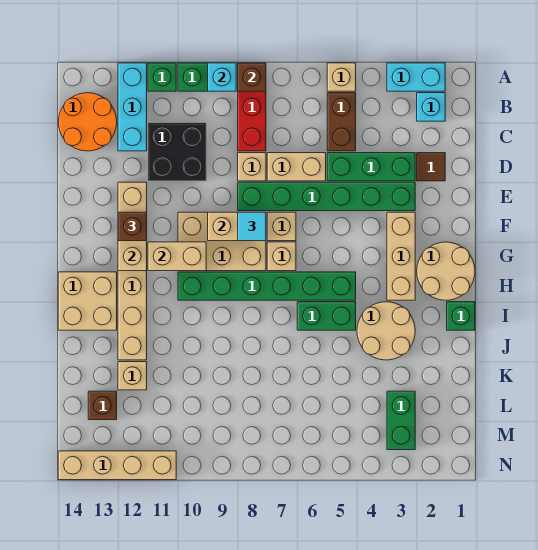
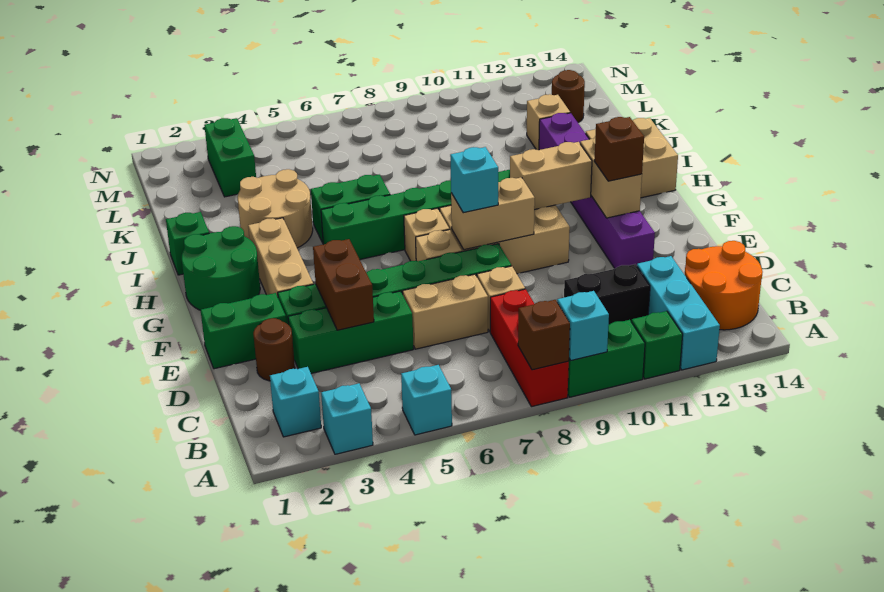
cyan 1x2 brick [387,63,445,91] -> cyan 1x1 brick [321,383,373,454]
tan 1x1 brick [327,63,356,91] -> cyan 1x1 brick [401,365,452,435]
brown 1x2 brick [327,93,356,151] -> brown 1x2 brick moved to [313,239,374,330]
black 2x2 brick [148,123,206,181] -> black 1x2 brick [564,264,650,325]
brown 1x1 tile [417,153,445,181] -> brown 1x1 round brick [253,318,295,381]
none -> green 1x2 brick [201,293,286,369]
tan 1x6 brick [118,182,147,360] -> purple 1x6 brick [539,113,655,269]
cyan 1x1 tile [238,212,266,241] -> cyan 1x1 brick [450,147,498,213]
tan 2x2 round brick [417,242,475,300] -> green 2x2 round brick [182,226,260,310]
brown 1x1 brick [88,391,117,420] -> brown 1x1 round brick [552,70,585,123]
tan 1x4 brick [58,451,176,480] -> none

